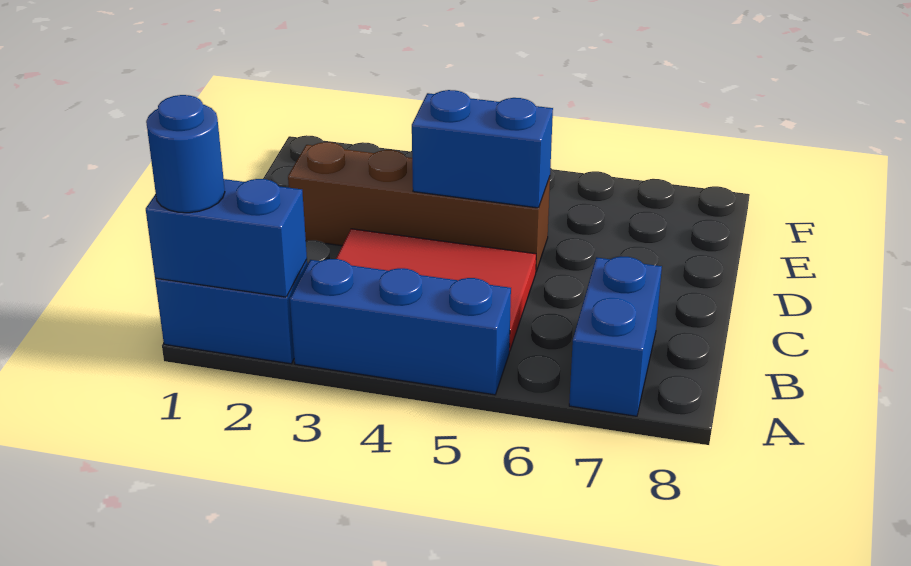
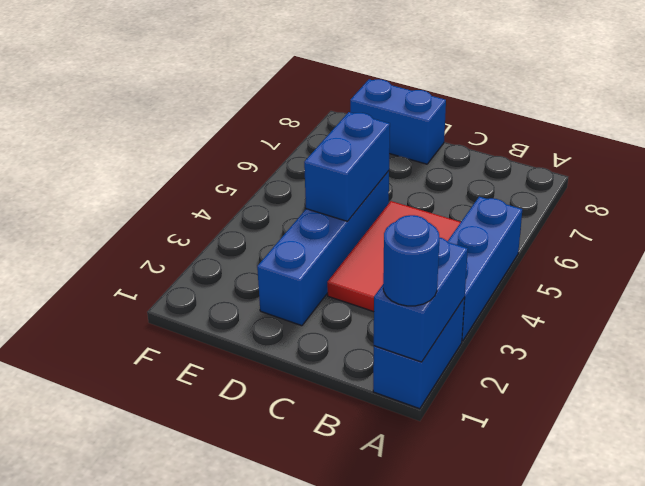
blue 1x2 brick [569,256,662,416] -> blue 1x2 brick moved to [350,79,446,164]
brown 1x4 brick [288,142,550,271] -> blue 1x4 brick [257,171,389,326]

